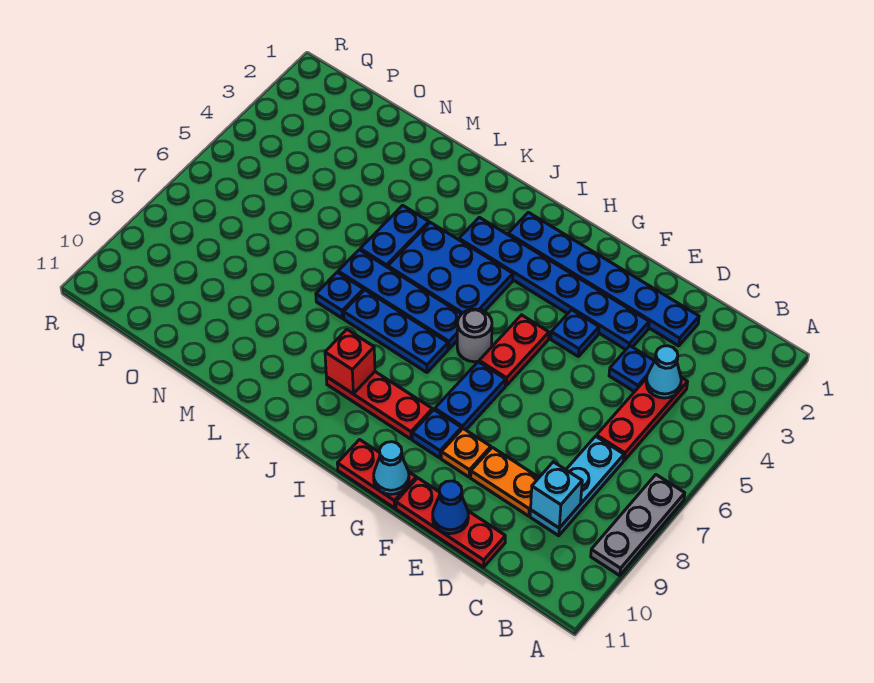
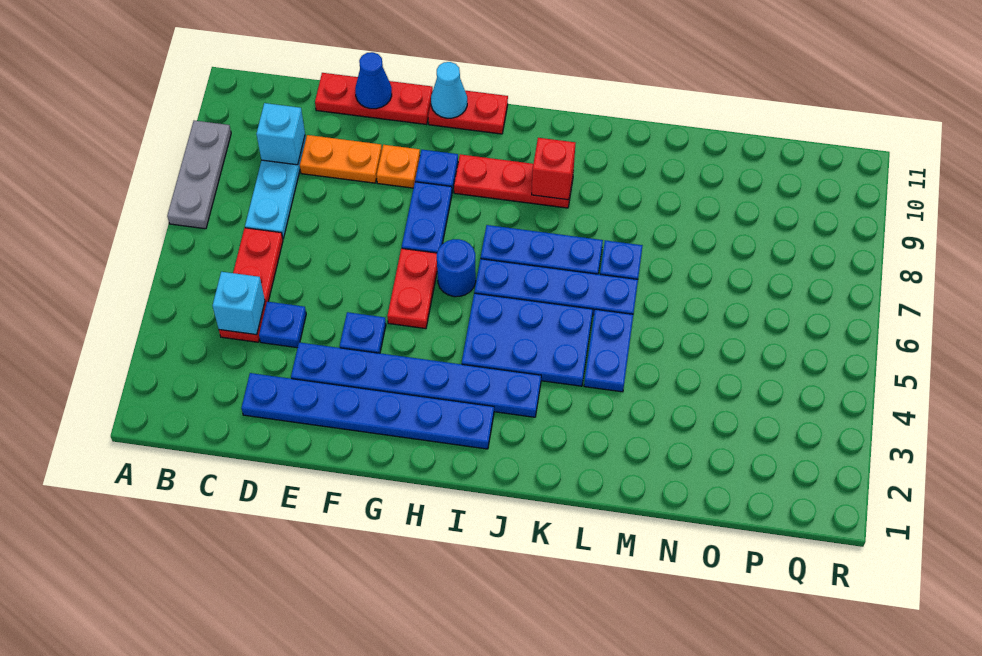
cyan 1x1 cone [646,346,681,398] -> cyan 1x1 brick [213,272,265,335]
grey 1x1 round brick [457,309,492,362] -> blue 1x1 round brick [437,239,476,297]

